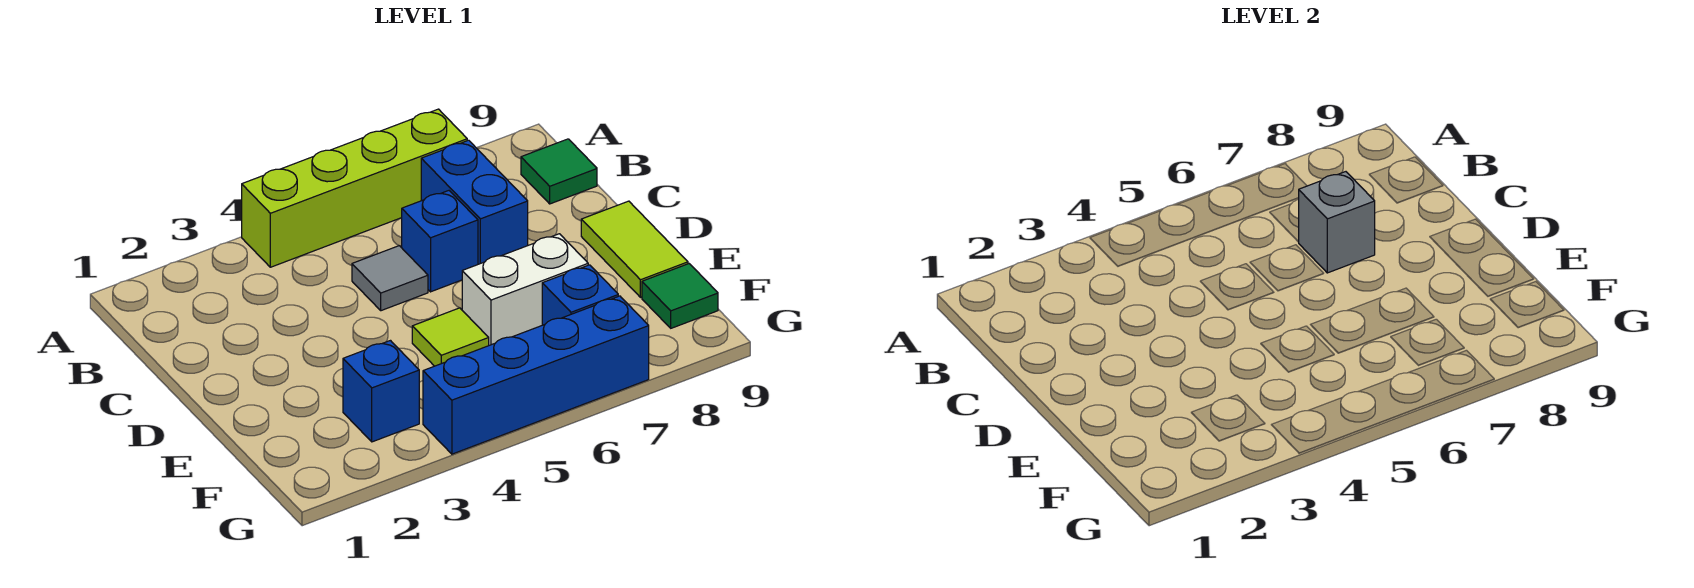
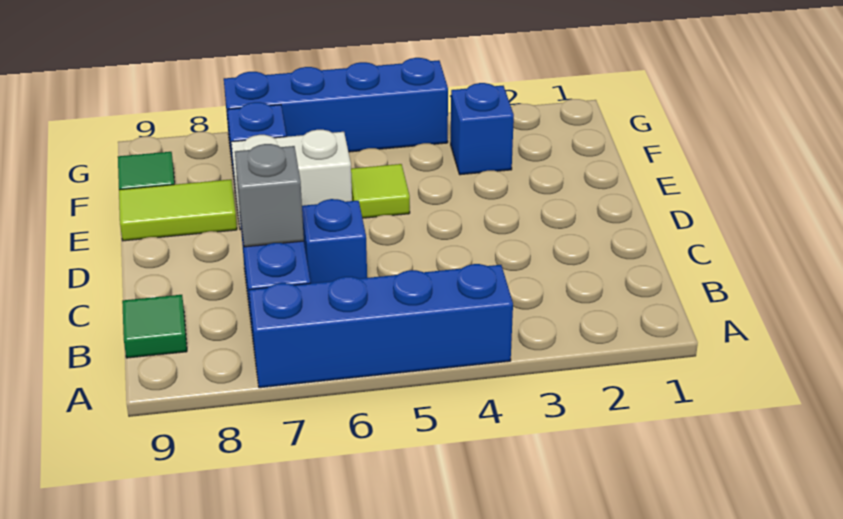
lime 1x4 brick [242,109,467,267] -> blue 1x4 brick [249,264,513,388]
grey 1x1 tile [352,246,428,311] -> none
lime 1x2 tile [581,201,688,297] -> lime 1x2 tile turned to [119,179,237,241]

